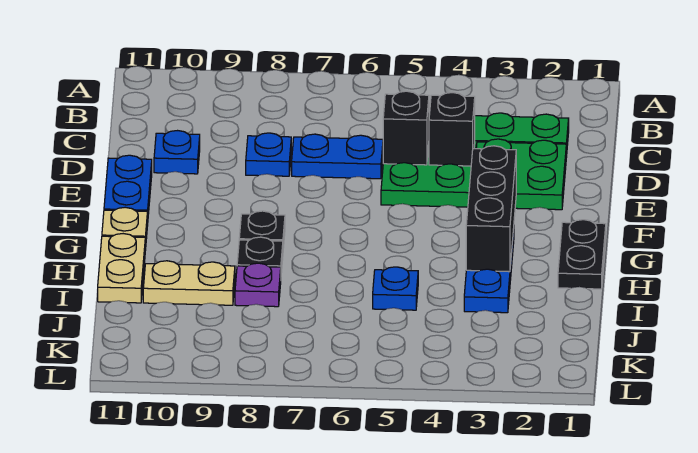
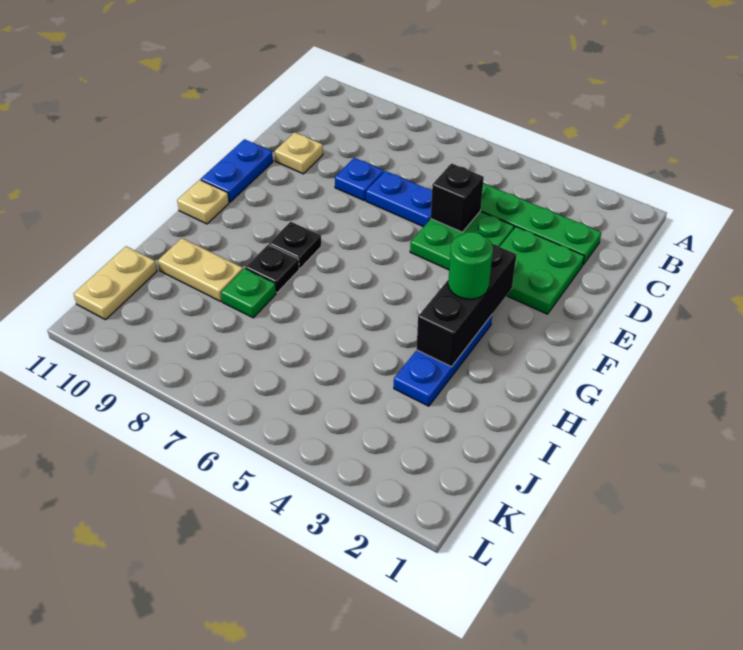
black 1x1 brick [429,93,475,166] -> none
blue 1x1 plate [154,131,200,174] -> tan 1x1 plate [275,132,323,174]
black 1x2 plate [558,220,606,289] -> none
none -> green 1x1 round brick [448,232,493,299]
tan 1x2 plate [98,234,145,303] -> tan 1x2 plate moved to [74,246,157,320]
blue 1x1 plate [373,267,418,310] -> none
purple 1x1 plate [235,263,281,307] -> green 1x1 plate [221,268,276,318]

